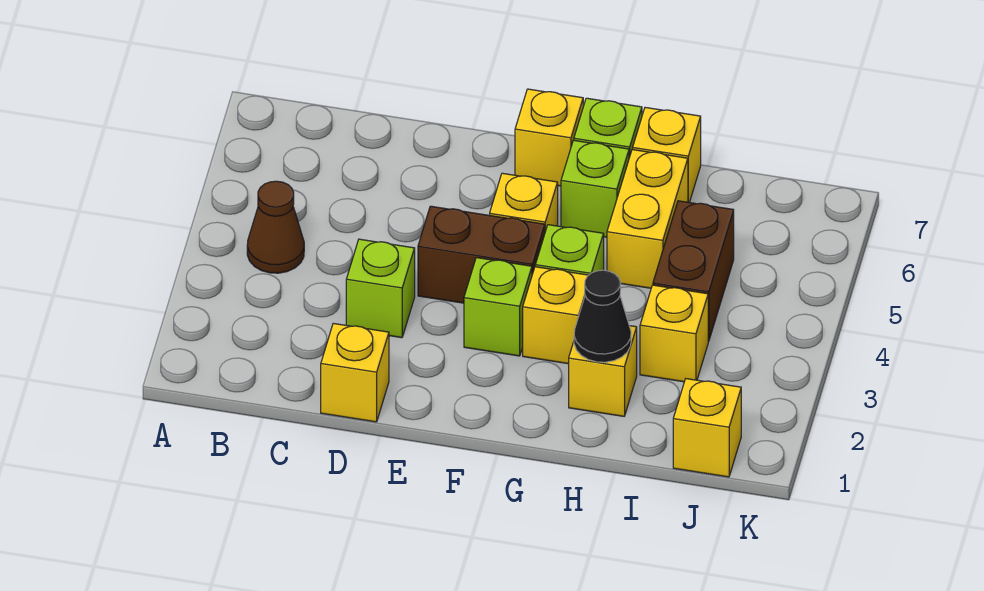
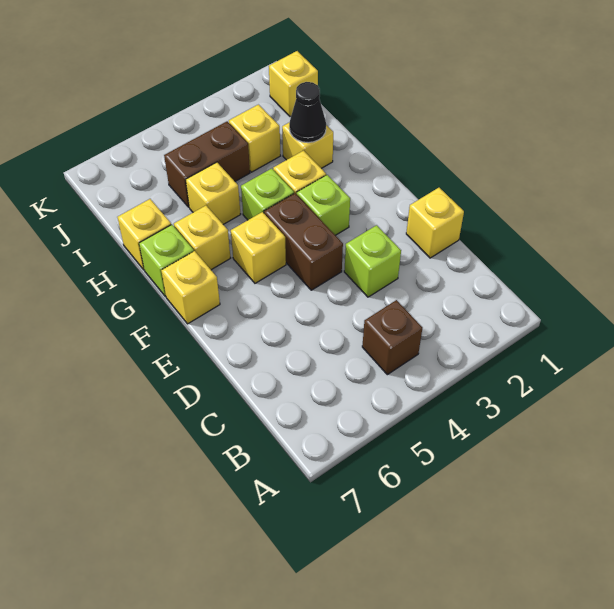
brown 1x1 cone [247,181,304,273] -> brown 1x1 brick [362,300,423,375]
lime 1x1 brick [561,140,629,237] -> yellow 1x1 brick [174,206,230,270]
yellow 1x2 brick [607,150,688,288] -> yellow 1x1 brick [186,162,241,224]

